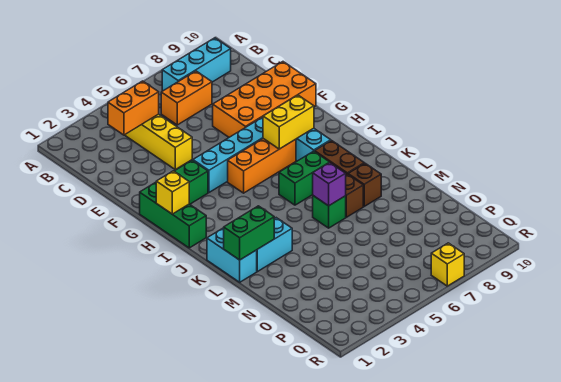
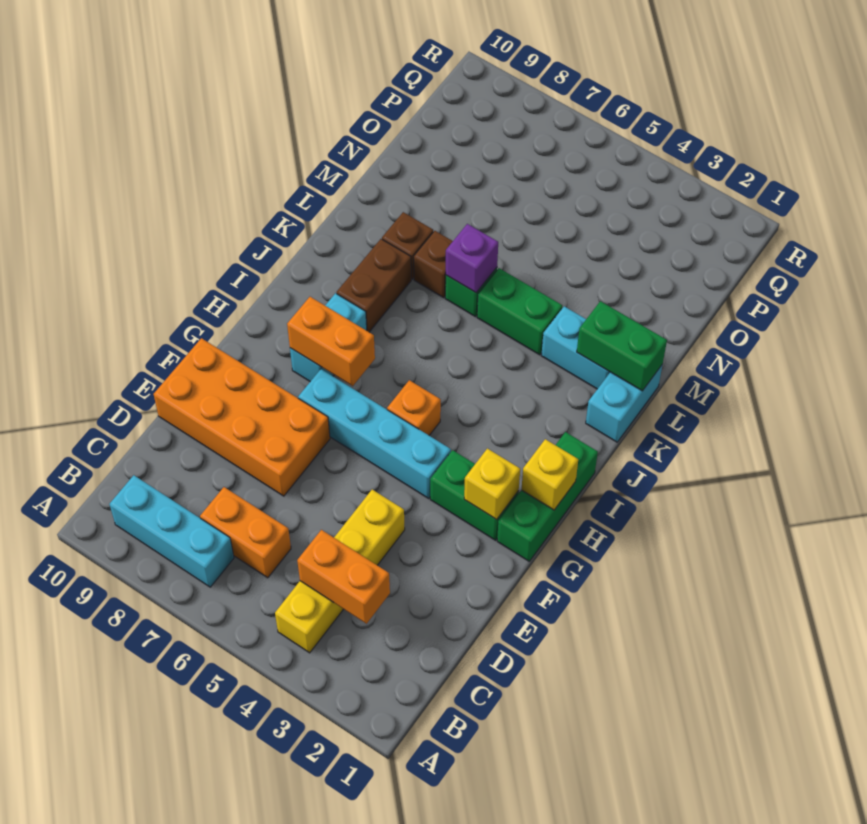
orange 1x3 brick [228,139,296,193] -> orange 1x1 brick [387,380,441,435]
yellow 1x2 brick [263,95,314,149] -> orange 1x2 brick [287,297,375,386]
green 1x2 brick [279,151,329,205] -> green 1x2 brick moved to [477,268,562,355]
yellow 1x1 brick [431,243,464,286] -> yellow 1x1 brick moved to [464,448,520,519]

